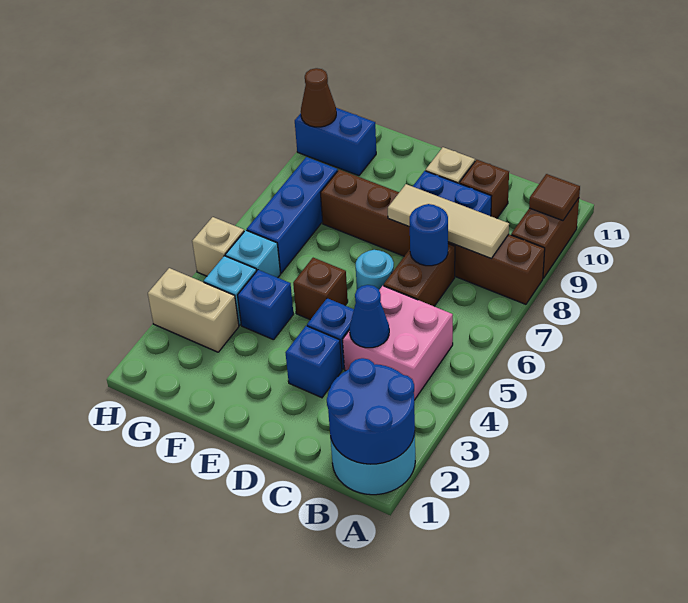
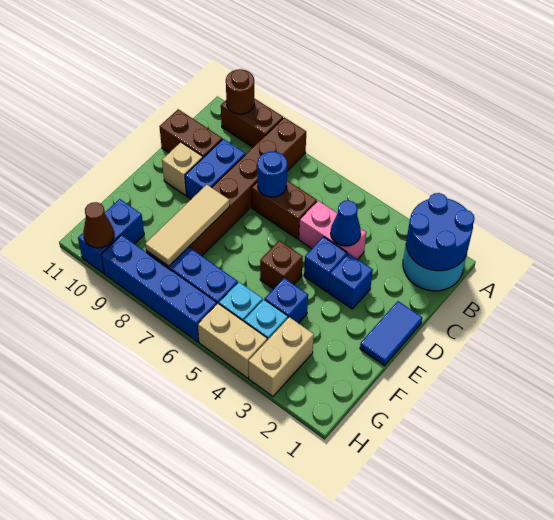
brown 1x1 tile [529,174,580,221] -> brown 1x1 round brick [226,69,254,114]
pink 2x2 brick [343,286,453,400] -> pink 1x2 brick [299,201,366,259]
tan 1x3 tile [388,184,509,258] -> tan 1x3 tile moved to [145,185,230,266]
brown 1x1 brick [460,160,509,218] -> brown 1x2 brick [159,109,222,157]
none -> blue 1x2 tile [360,301,422,366]
cyan 1x1 round brick [356,250,394,290] -> none
tan 1x1 brick [192,217,244,276] -> tan 1x2 brick [198,304,267,378]
none -> blue 1x4 brick [101,235,217,342]

